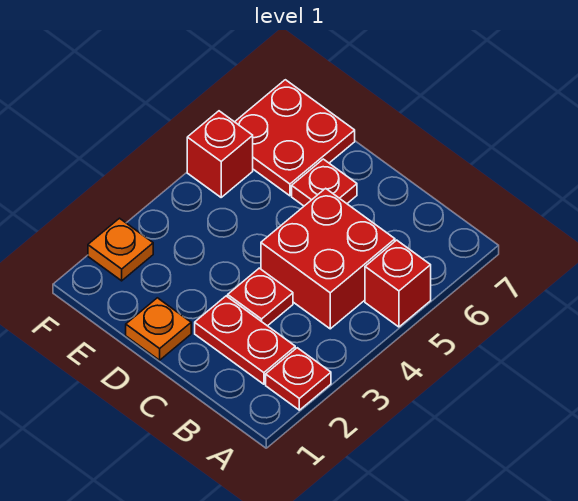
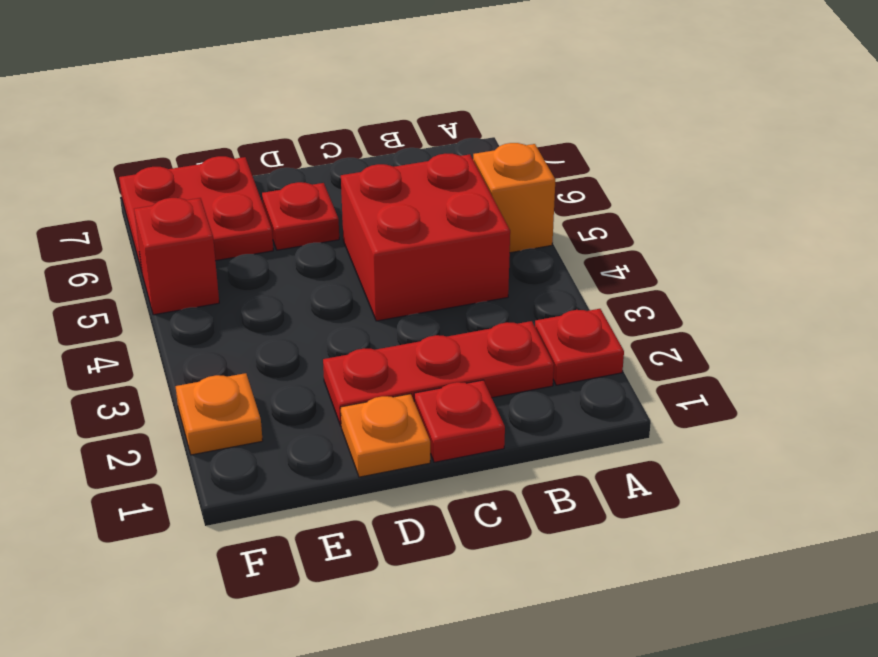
red 1x1 brick [365,240,431,327] -> orange 1x1 brick [473,143,555,253]
red 1x2 plate [195,296,295,384] -> red 1x3 plate [323,321,554,426]
red 1x1 plate [228,268,293,326] -> red 1x1 plate moved to [414,380,505,462]

